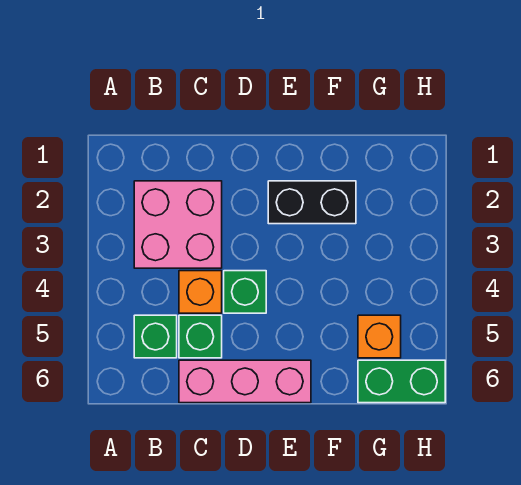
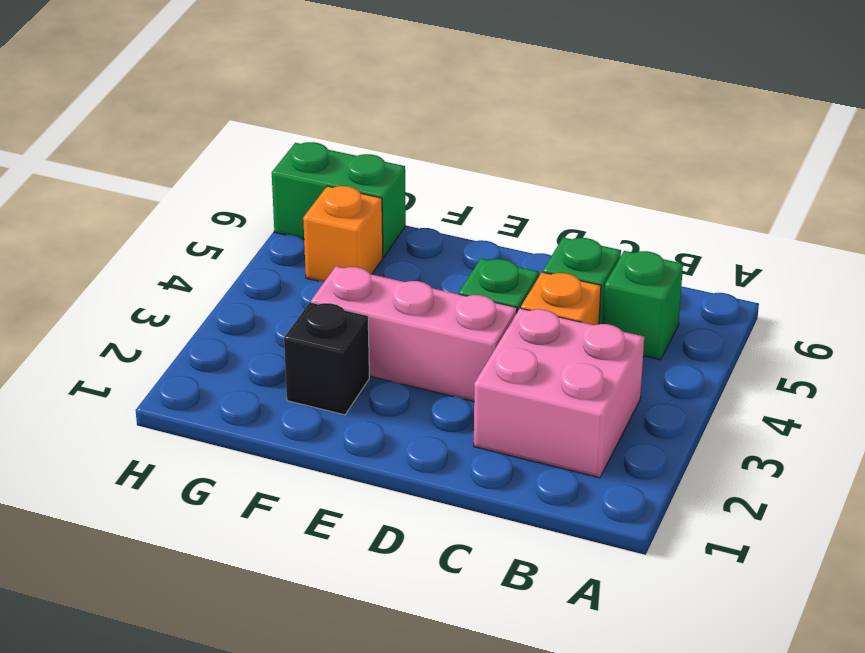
pink 1x3 brick [179,360,311,403] -> pink 1x3 brick moved to [311,266,517,401]
black 1x2 brick [268,181,356,224] -> black 1x1 brick [284,302,369,415]

